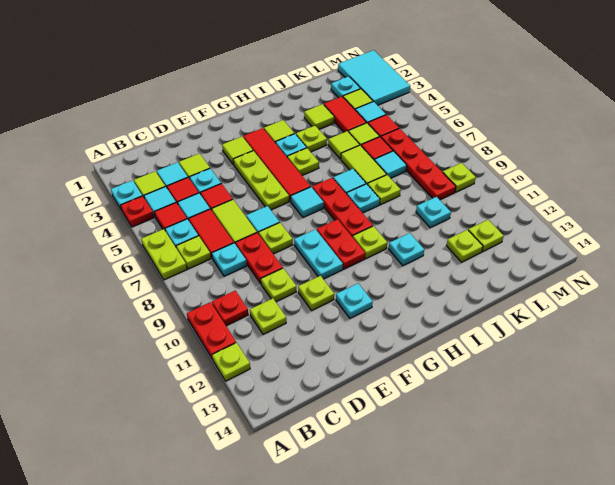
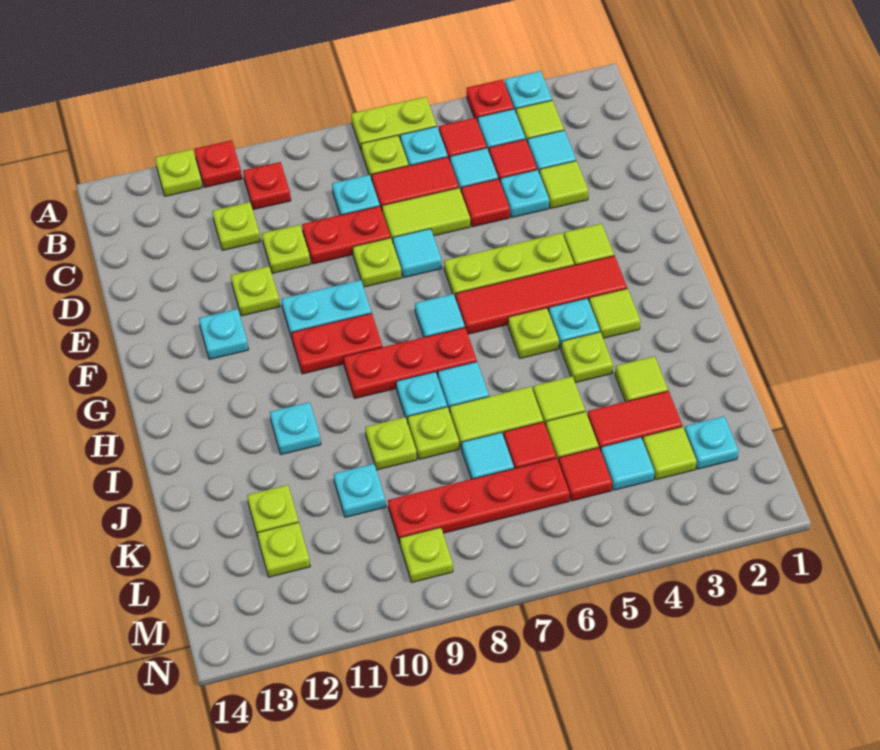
red 1x2 plate [187,302,236,359] -> red 1x1 plate [195,140,242,187]
lime 1x1 plate [353,226,387,258] -> lime 1x1 plate moved to [365,417,417,470]
cyan 2x3 tile [338,50,410,105] -> none

